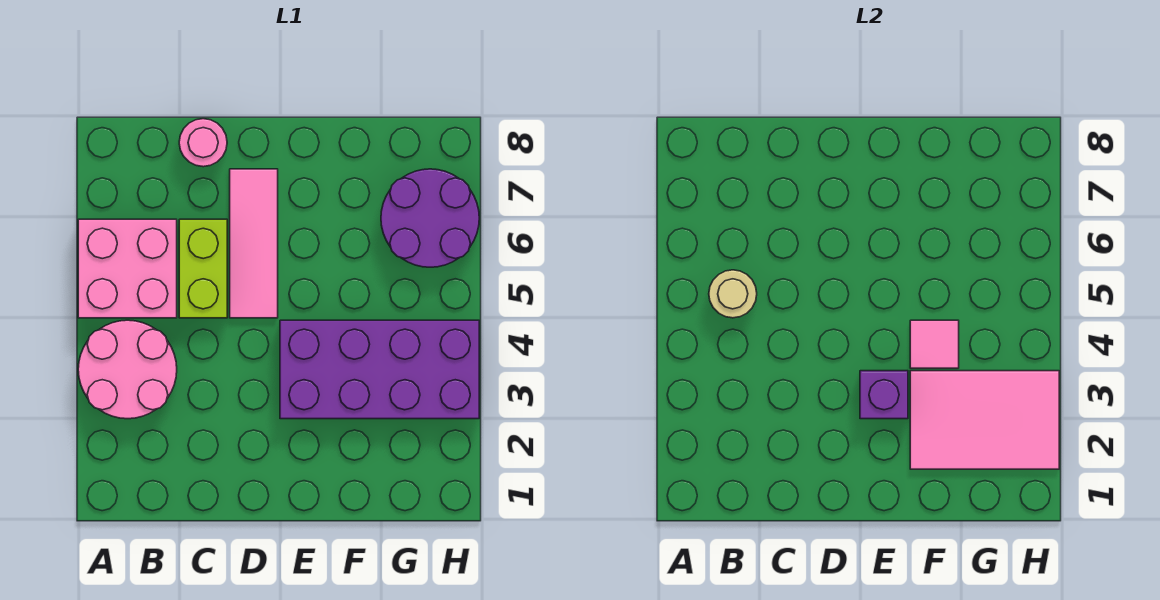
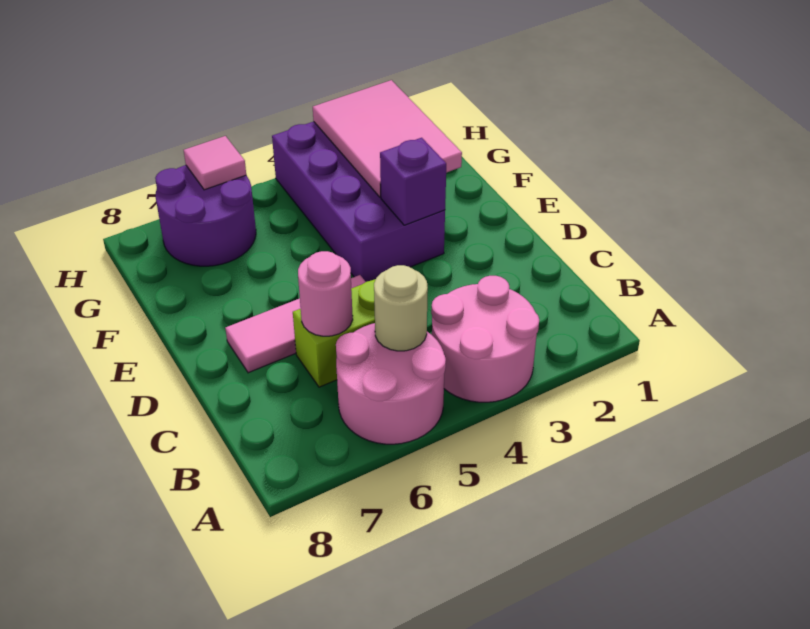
pink 2x2 brick [78,219,177,318] -> pink 2x2 round brick [336,323,446,444]
pink 1x1 round brick [179,119,227,167] -> pink 1x1 round brick moved to [298,251,353,336]
pink 1x1 tile [910,320,959,368] -> pink 1x1 tile moved to [184,136,246,190]

